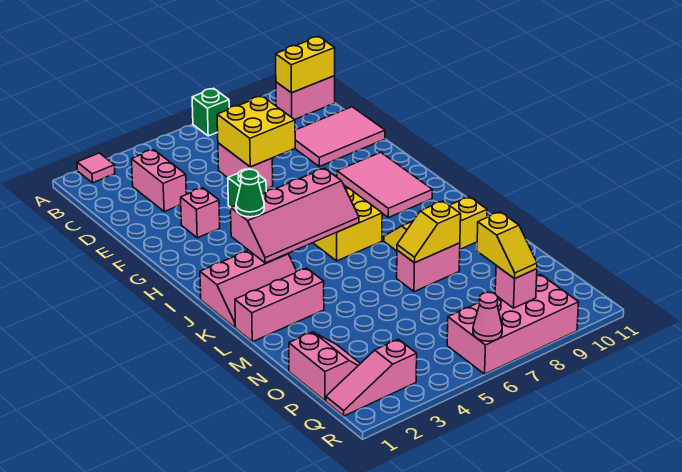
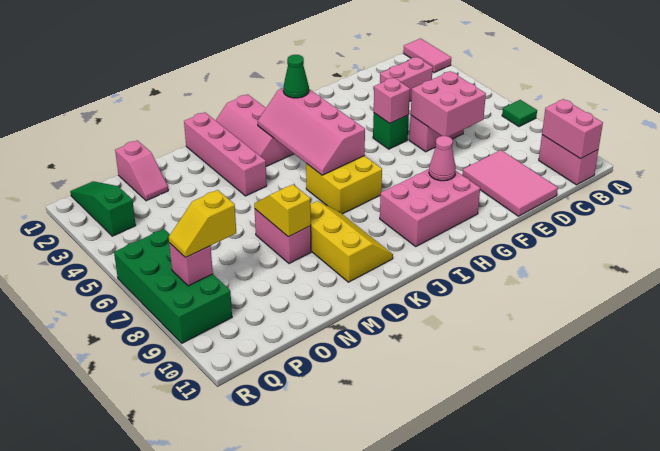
pink 1x1 tile [77,153,115,183] -> pink 1x2 tile [403,38,451,73]
green 1x1 brick [192,88,229,136] -> green 1x1 tile [502,100,537,127]
yellow 1x2 brick [276,37,335,93] -> pink 1x2 brick [542,99,603,159]
yellow 2x2 brick [217,96,295,167] -> pink 2x2 brick [411,71,486,137]
pink 1x1 brick [181,188,220,238] -> pink 1x1 brick moved to [374,78,410,123]
pink 2x3 tile [337,152,432,217] -> pink 2x3 brick [380,169,480,246]
pink 1x3 brick [235,268,324,342] -> pink 1x4 brick [184,112,267,196]
pink 2x2 slope [289,332,360,401] -> pink 1x2 slope [115,140,168,201]
pink 1x3 slope [326,339,417,416] -> green 1x3 slope [70,181,136,236]
pink 2x4 brick [447,275,579,374] -> green 2x4 brick [114,229,232,343]
pink 1x1 cone [473,292,502,341] -> pink 1x1 cone moved to [429,136,456,181]

